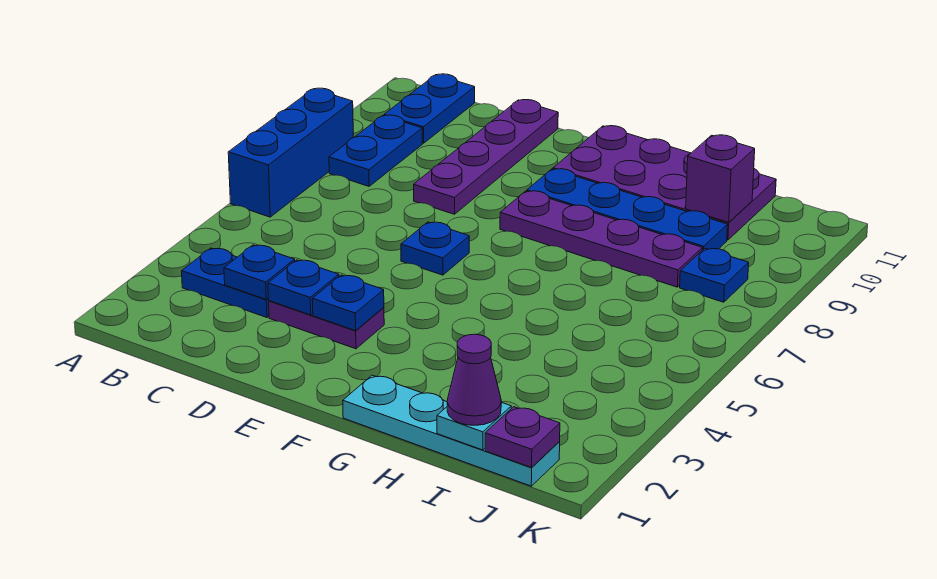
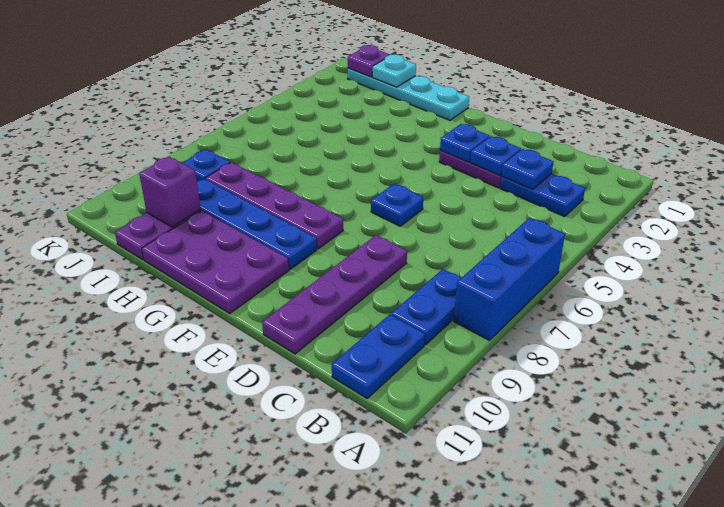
purple 1x1 cone [447,334,501,425] -> none

